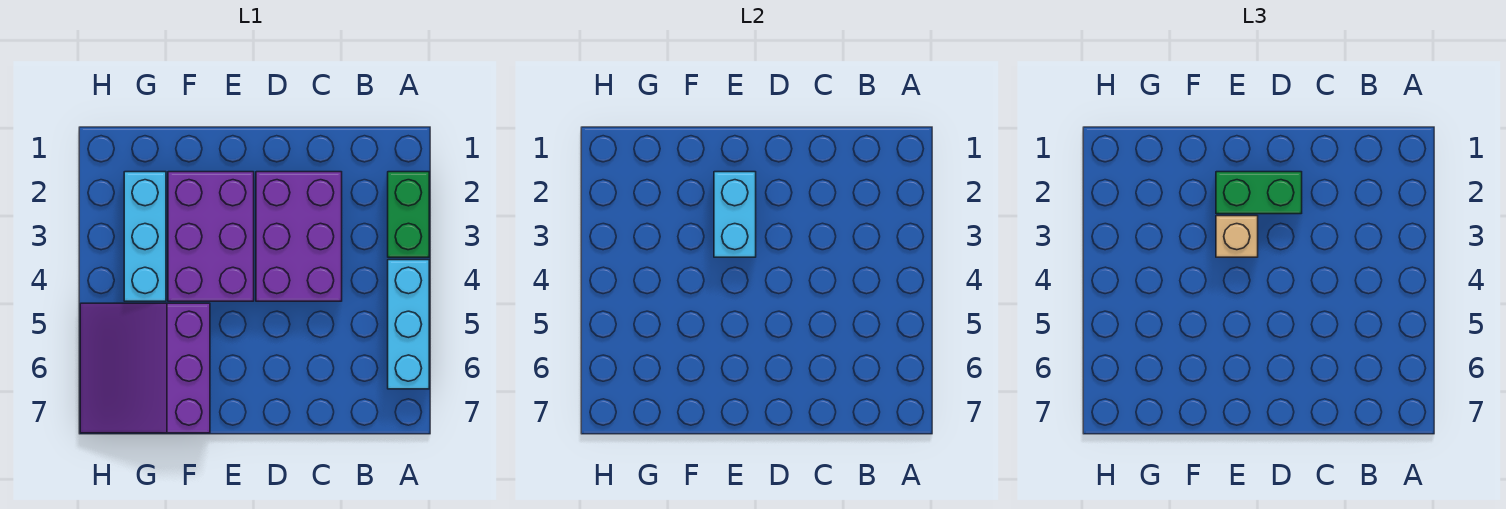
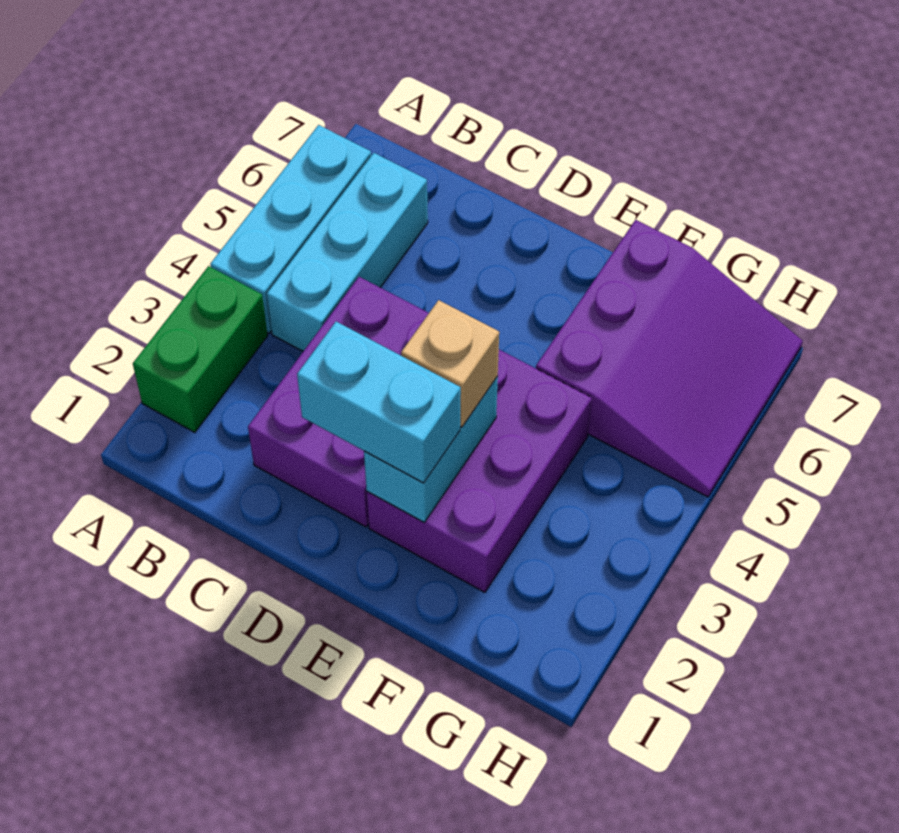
green 1x2 brick [1216,172,1302,214] -> cyan 1x2 brick [297,322,461,483]
cyan 1x3 brick [124,172,166,301] -> cyan 1x3 brick moved to [267,153,428,351]

